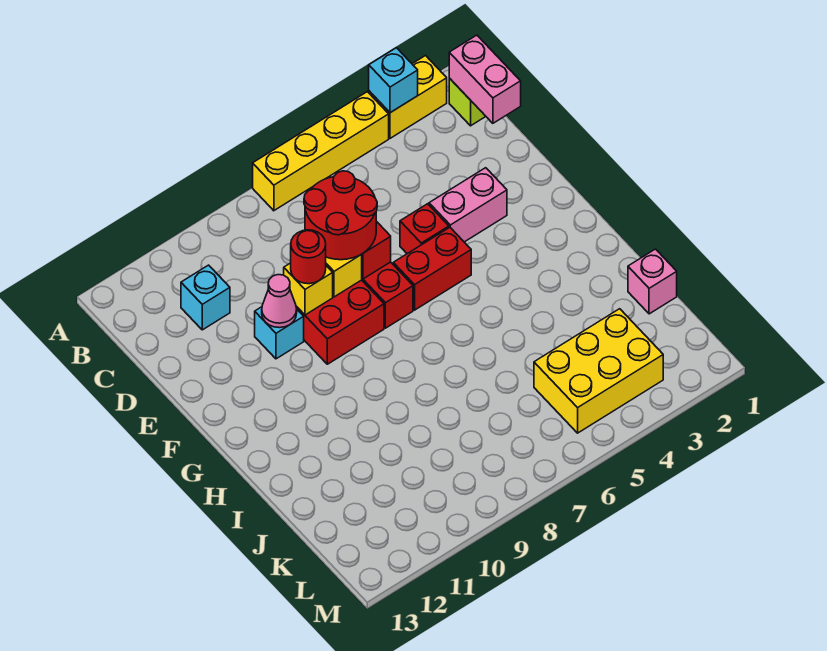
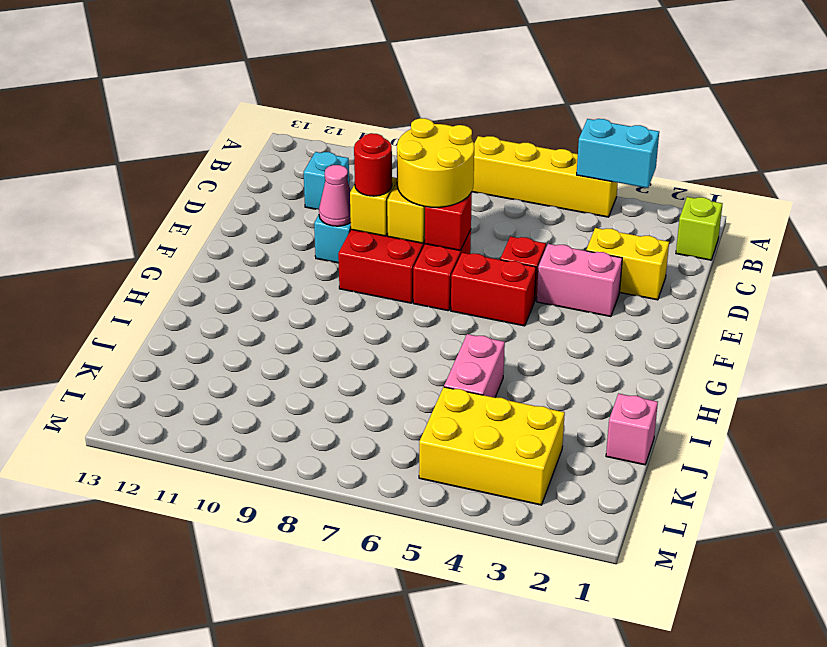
yellow 1x2 brick [369,56,447,138] -> yellow 1x2 brick moved to [586,228,669,300]
cyan 1x1 brick [369,48,418,113] -> cyan 1x2 brick [577,119,659,188]
pink 1x2 brick [449,35,521,123] -> pink 1x2 brick moved to [444,334,505,398]
red 2x2 round brick [304,171,377,260] -> yellow 2x2 round brick [397,118,474,207]

